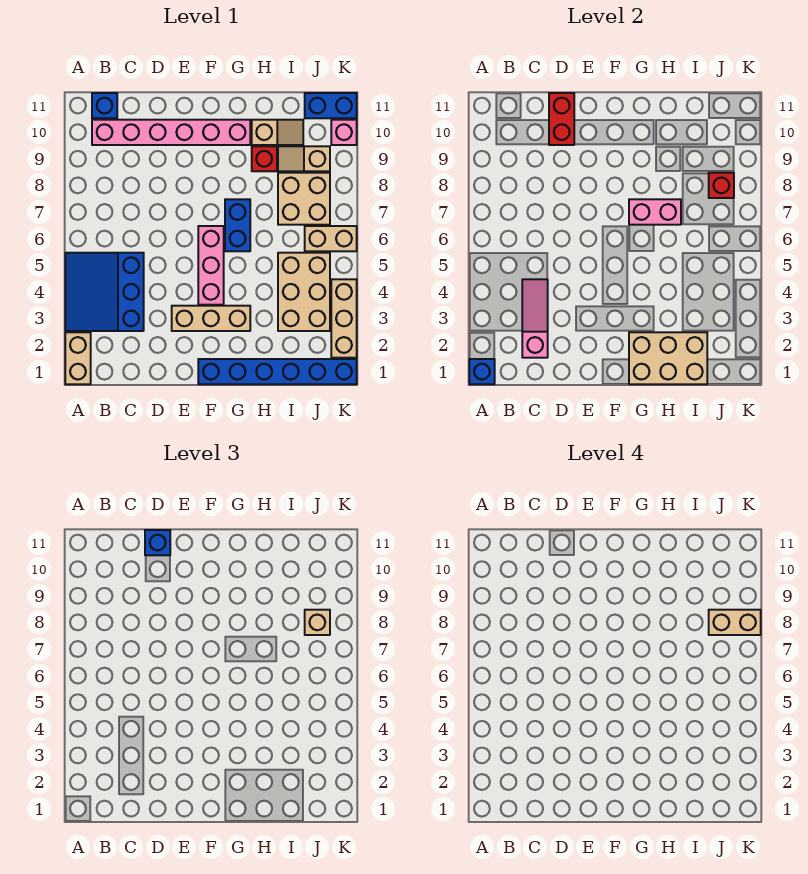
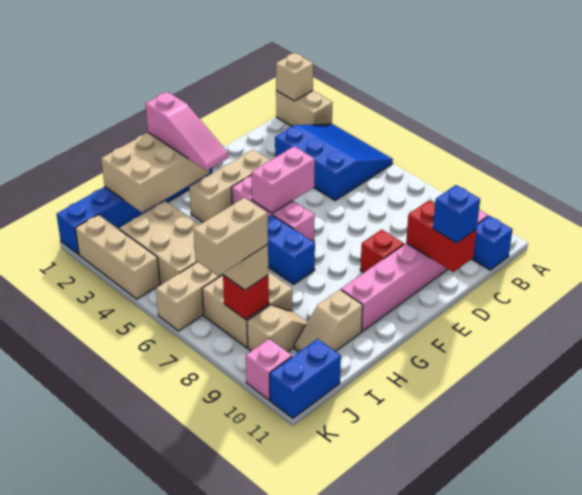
blue 1x1 brick [469,359,495,384] -> tan 1x1 brick [276,53,313,101]
pink 1x3 slope [522,279,548,358] -> pink 1x3 slope moved to [145,92,228,170]
pink 1x2 brick [629,199,681,225] -> pink 1x2 brick moved to [251,146,315,213]
red 1x1 brick [252,146,277,171] -> red 1x1 brick moved to [360,230,404,273]

